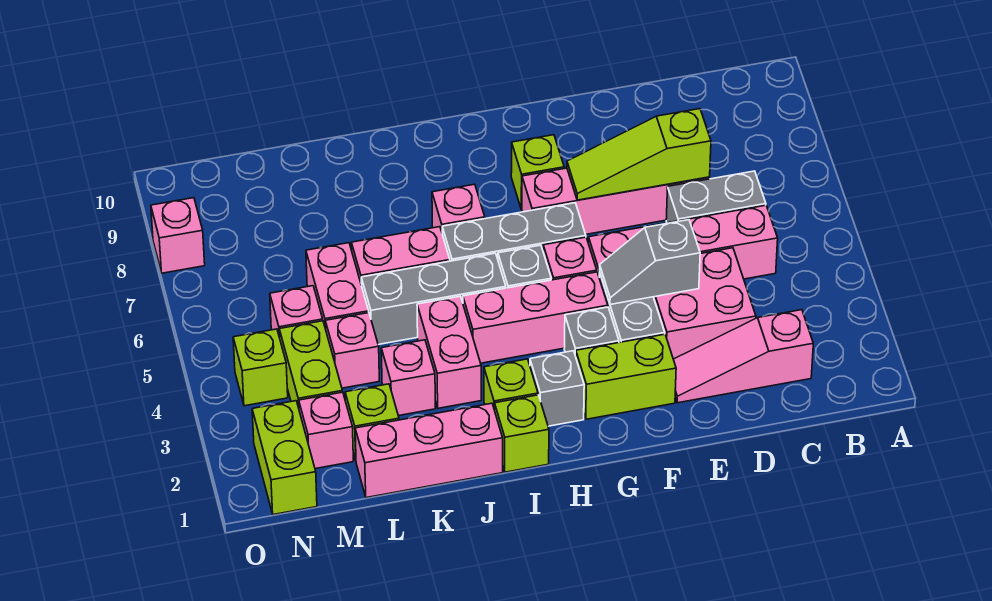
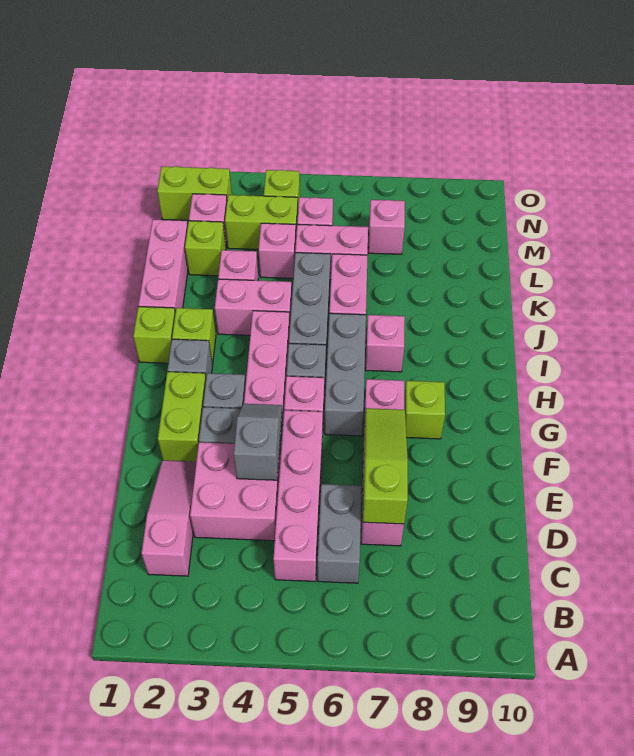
pink 1x1 brick [151,198,205,273] -> pink 1x1 brick moved to [368,200,405,254]

